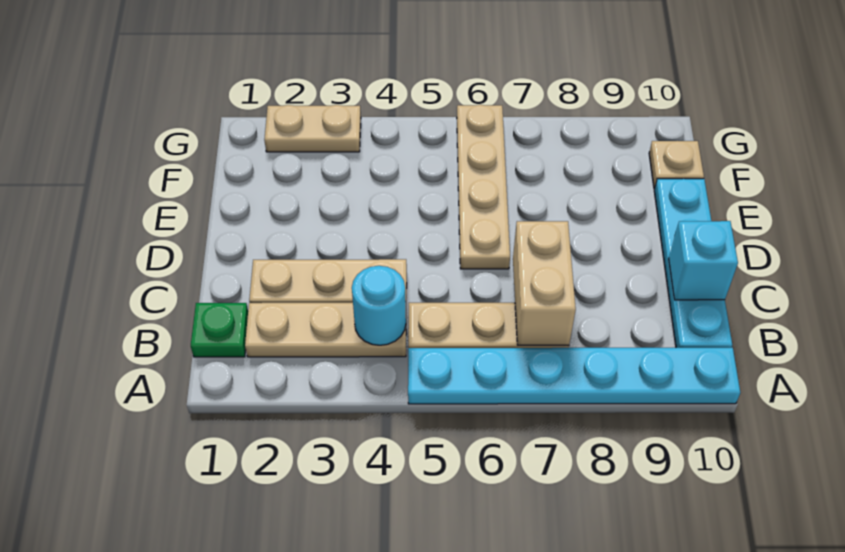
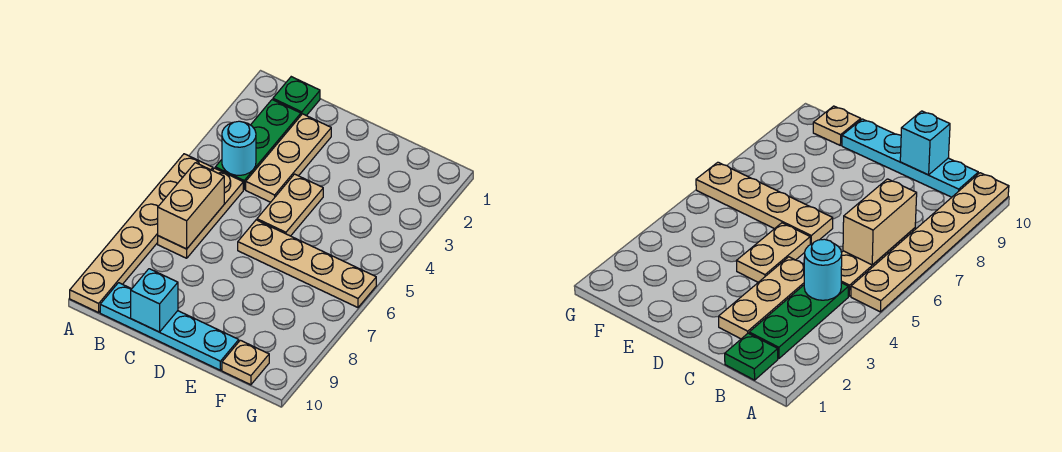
cyan 1x6 plate [408,348,740,404] -> tan 1x6 plate [70,154,213,313]
tan 1x3 plate [245,303,406,357] -> green 1x3 plate [215,100,301,190]
tan 1x2 brick [513,221,576,345] -> tan 1x2 brick turned to [158,163,224,249]
tan 1x2 plate [264,105,361,152] -> tan 1x2 plate moved to [257,174,323,236]

